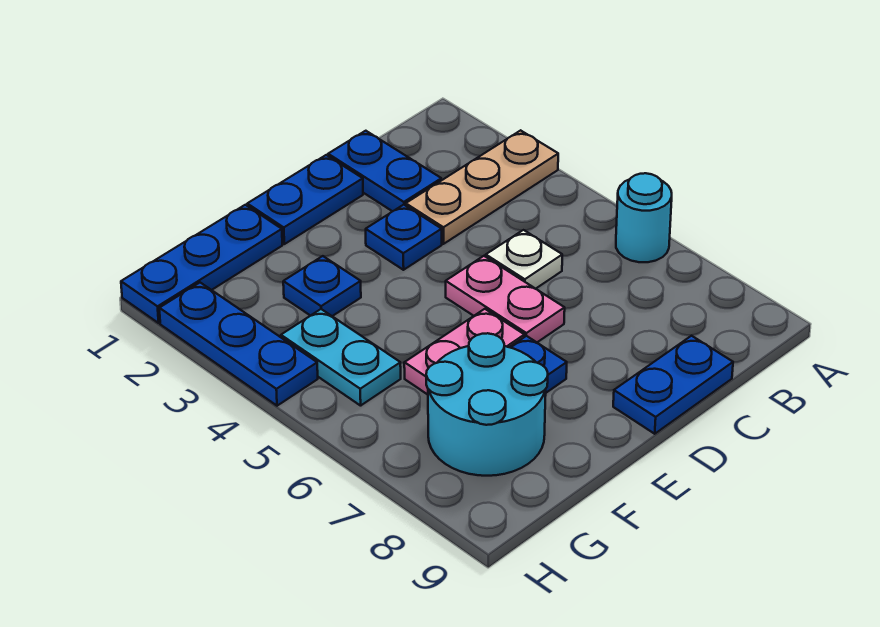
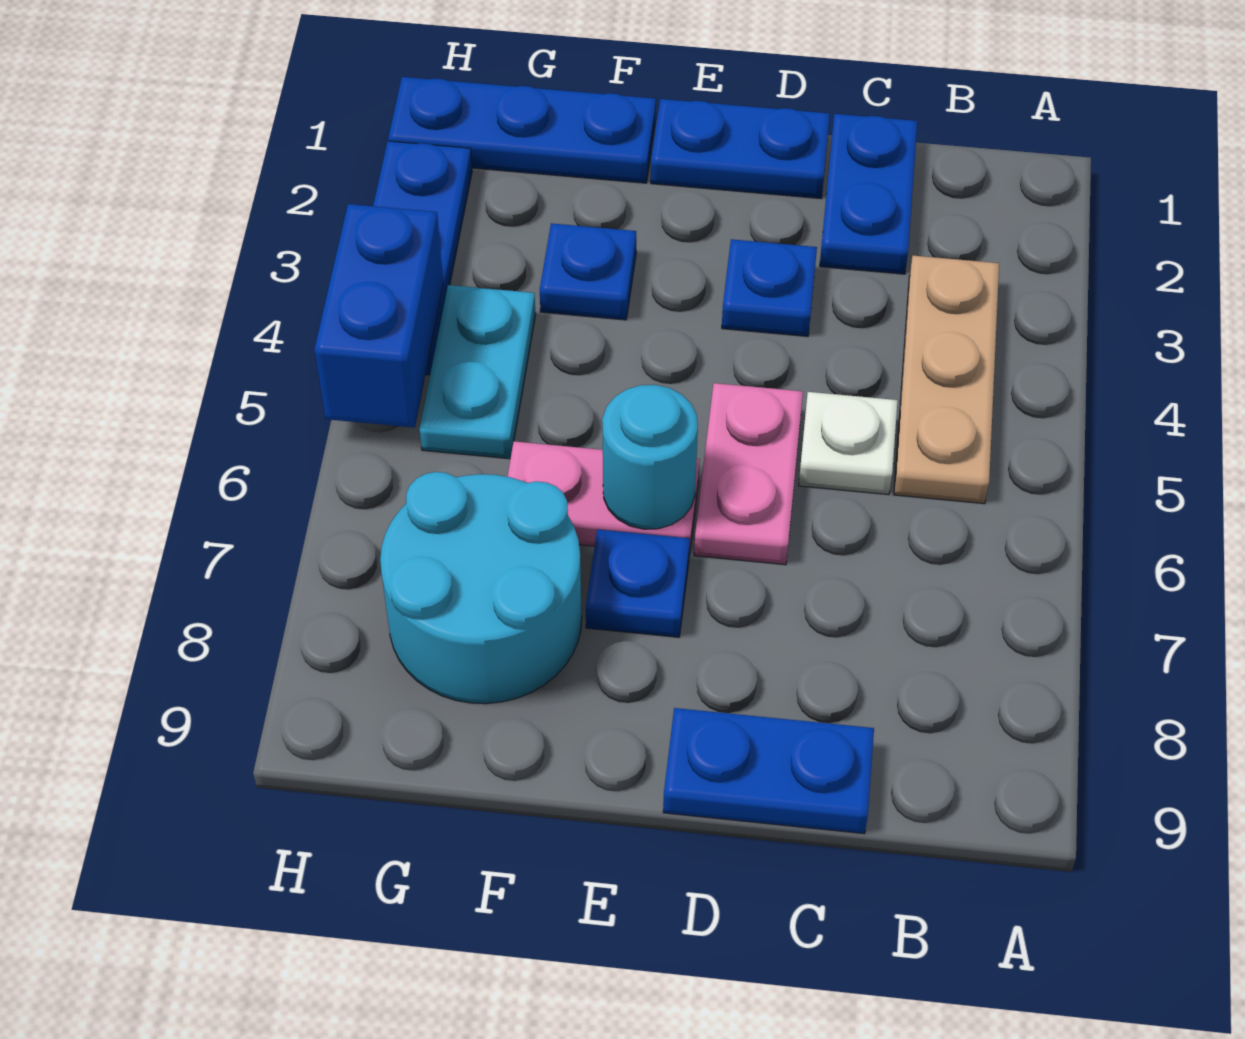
tan 1x3 plate [406,130,558,244] -> tan 1x3 plate turned to [894,256,999,504]
cyan 1x1 round brick [616,173,672,262] -> cyan 1x1 round brick moved to [602,385,698,529]
none -> blue 1x2 brick [314,204,443,428]

